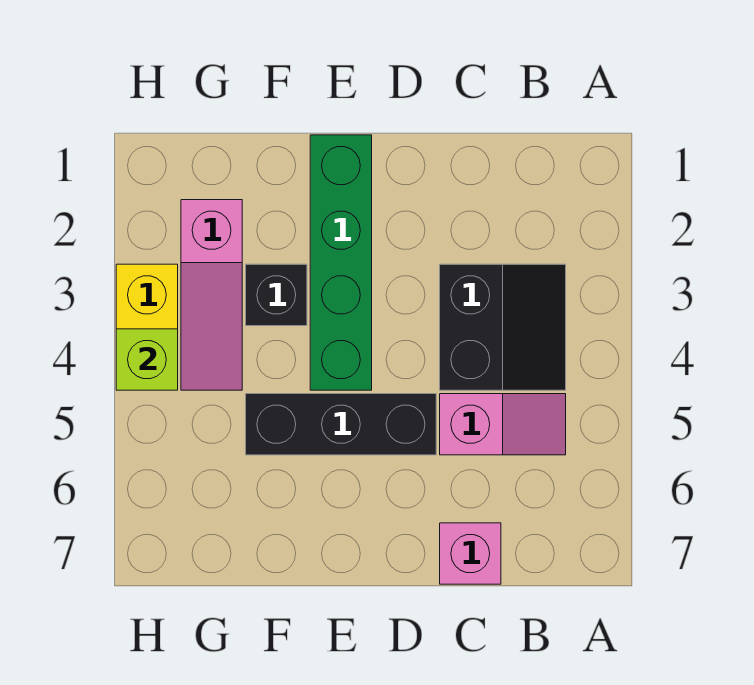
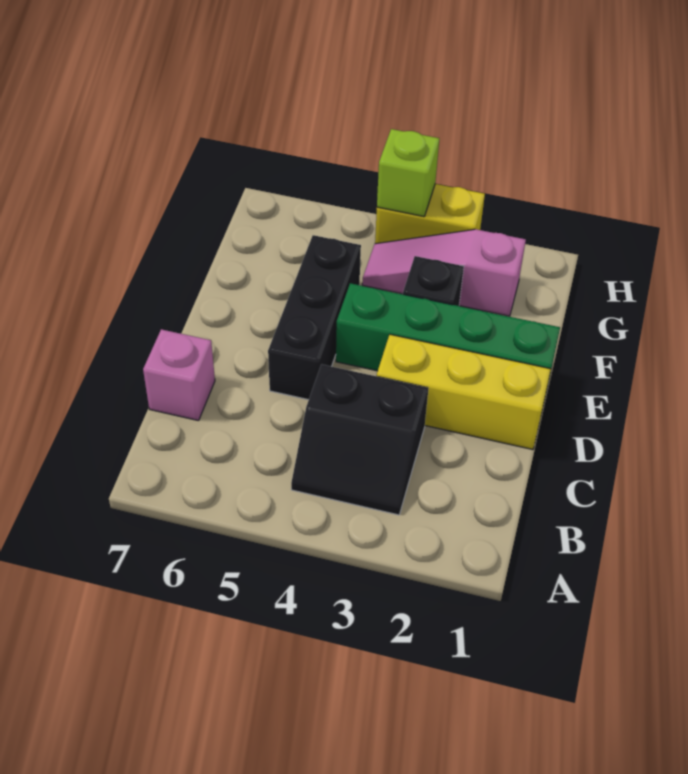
pink 1x2 slope [440,394,566,455] -> none
none -> yellow 1x3 brick [377,335,551,449]

